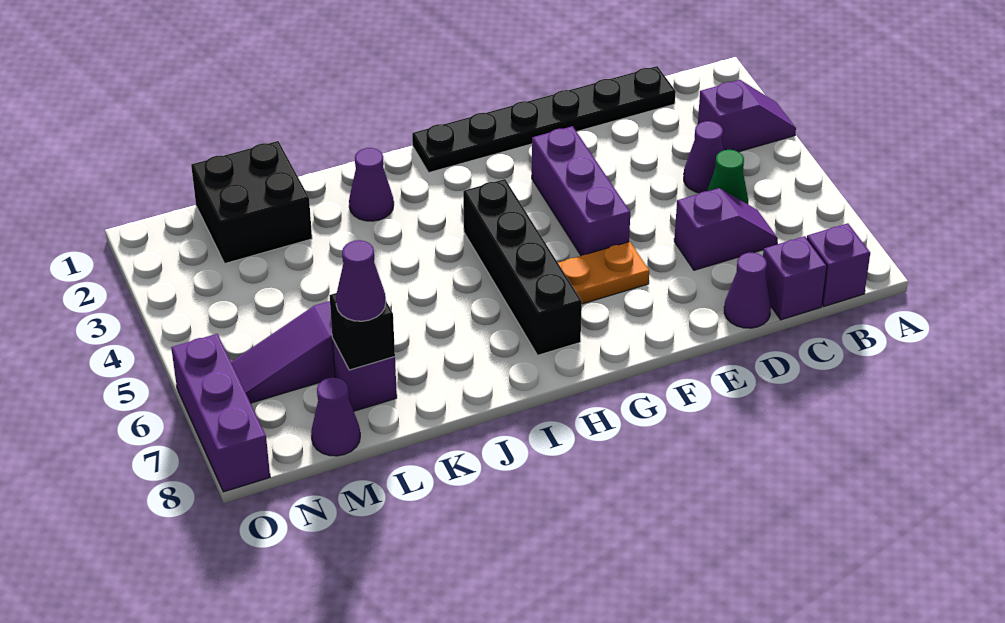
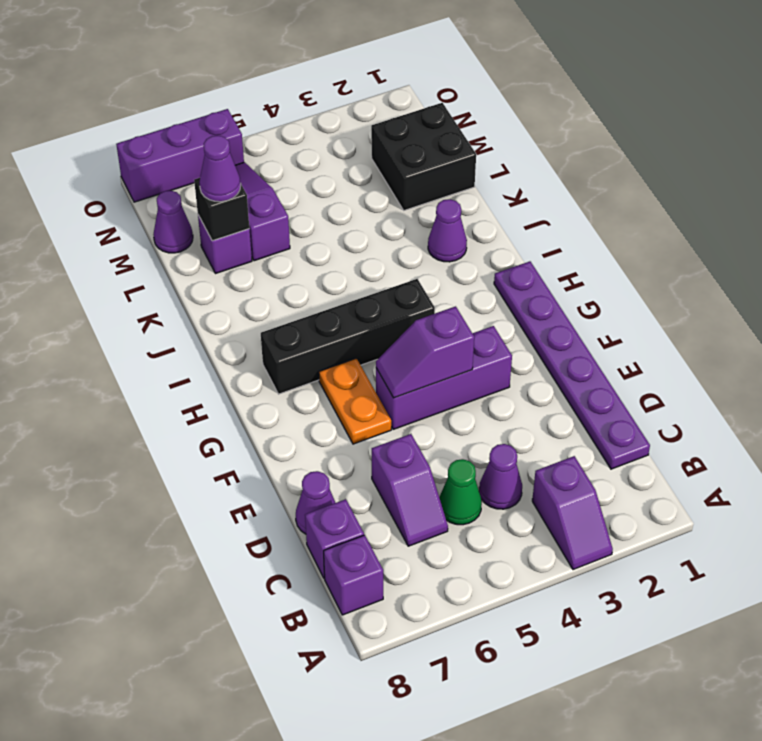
black 1x6 plate [412,66,676,173] -> purple 1x6 plate [494,261,650,469]
none -> purple 1x2 slope [376,306,474,398]

